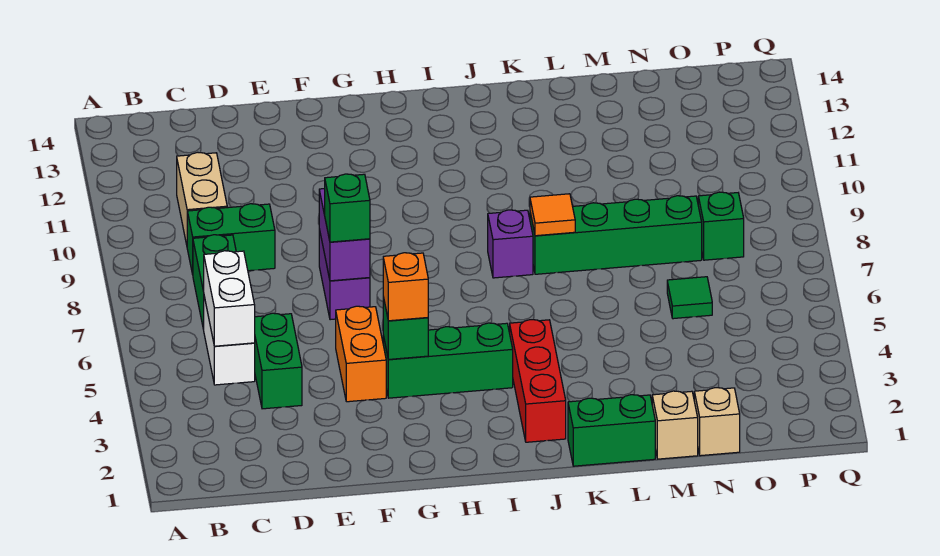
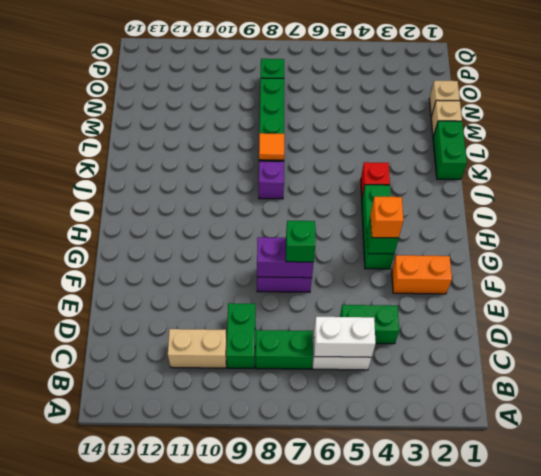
orange 1x2 brick [336,306,386,402] -> orange 1x2 brick moved to [392,255,452,294]
red 1x3 brick [510,320,566,442] -> red 1x1 brick [361,162,390,197]
green 1x1 tile [667,277,712,319] -> none

